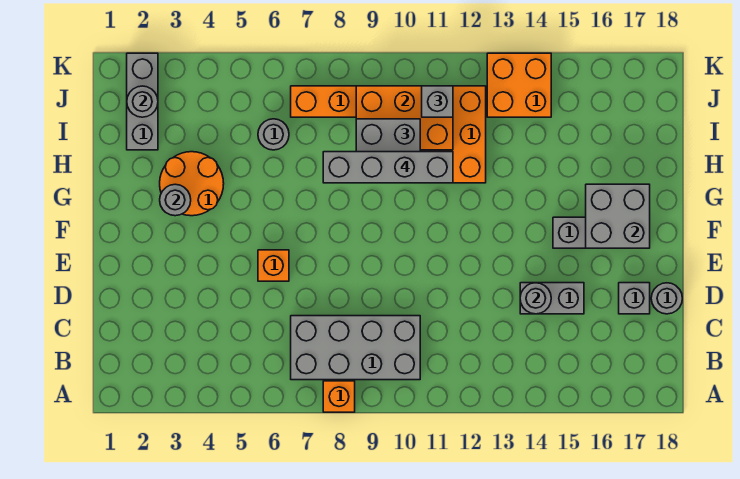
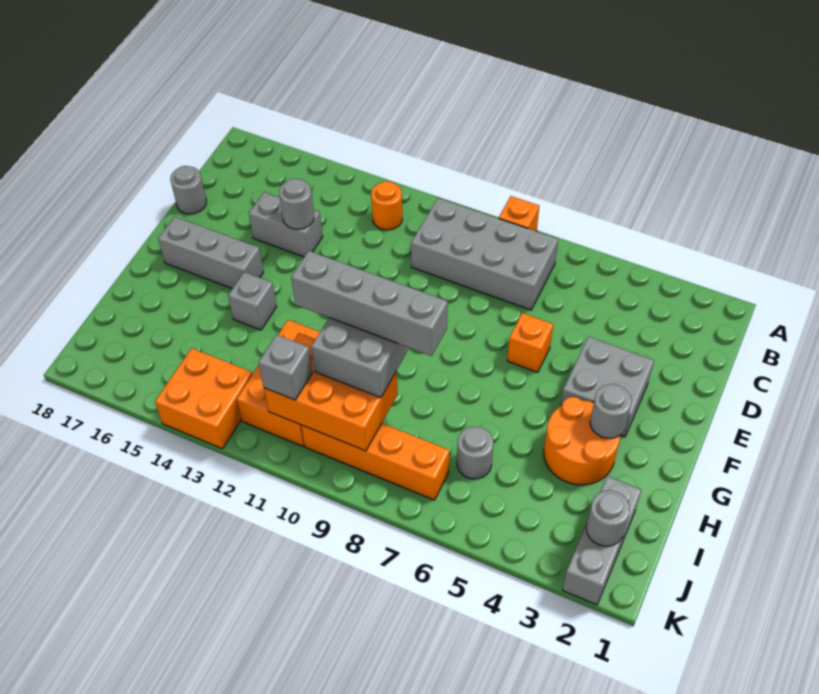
none -> orange 1x1 round brick [371,181,402,230]
grey 1x1 brick [619,283,650,314] -> grey 1x1 brick moved to [228,272,277,330]
grey 2x2 brick [586,184,650,248] -> grey 2x2 brick moved to [561,337,654,437]

